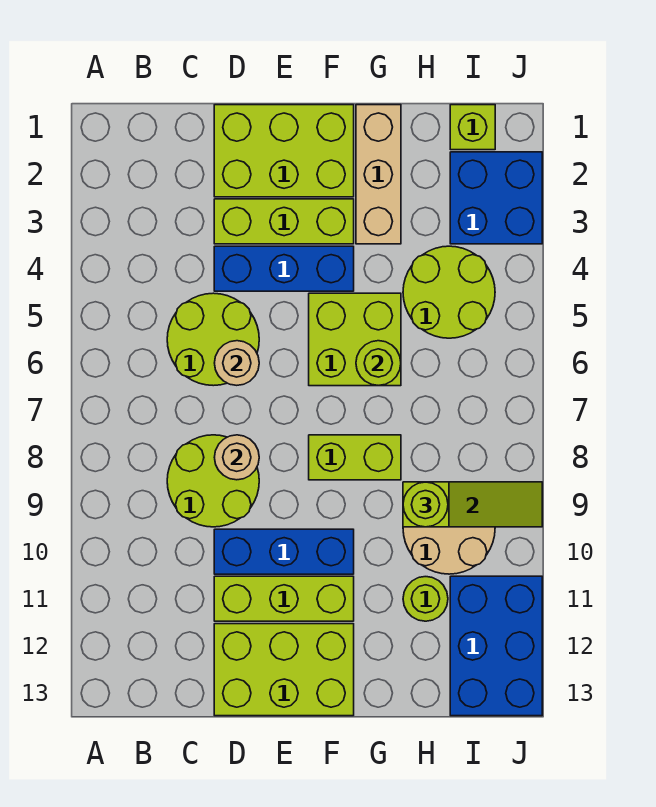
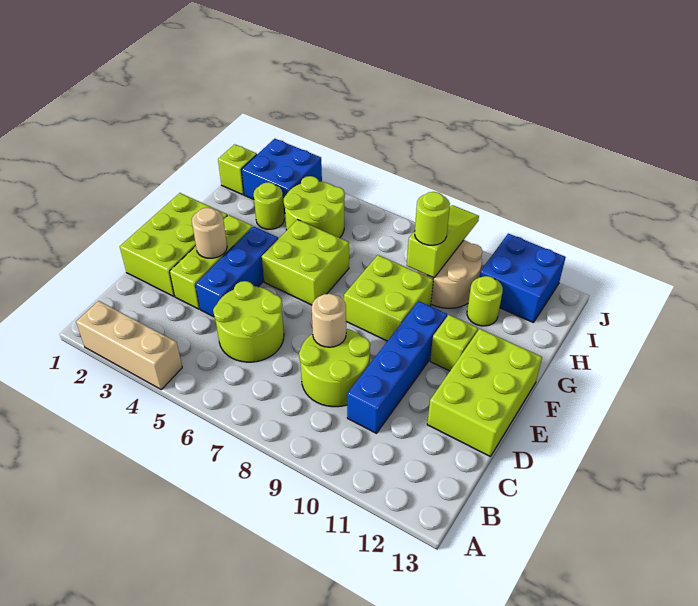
tan 1x1 round brick [215,341,259,385] -> tan 1x1 round brick moved to [192,208,227,258]
blue 1x3 brick [214,529,354,574] -> blue 1x4 brick [347,301,447,433]
lime 1x3 brick [214,576,354,621] -> lime 1x1 brick [430,315,478,371]
lime 1x2 brick [309,435,401,480] -> lime 2x2 brick [344,255,433,341]
tan 1x3 brick [356,105,401,244] -> tan 1x3 brick moved to [76,301,182,389]
lime 1x1 round brick [356,341,401,386] -> lime 1x1 round brick moved to [254,182,284,229]
blue 2x3 brick [450,576,542,716] -> blue 2x2 brick [480,234,566,323]

